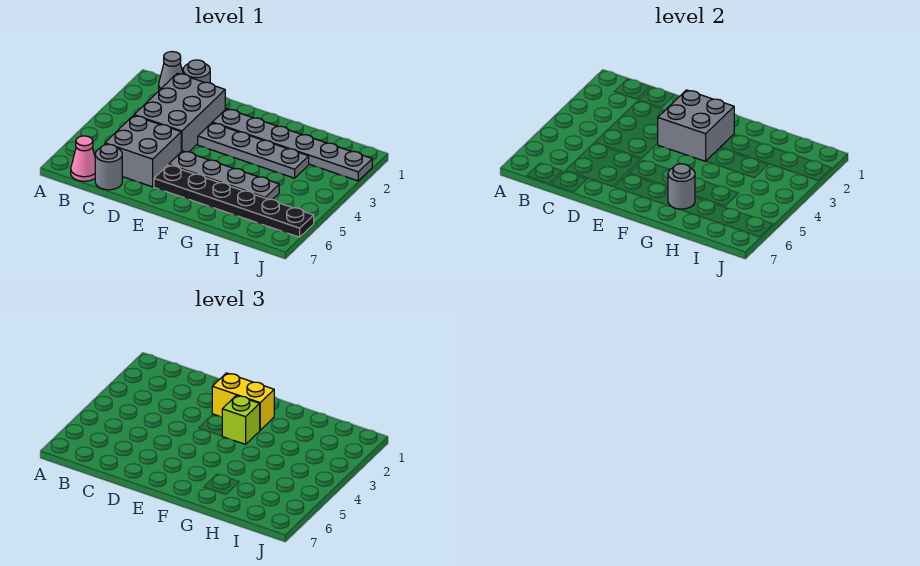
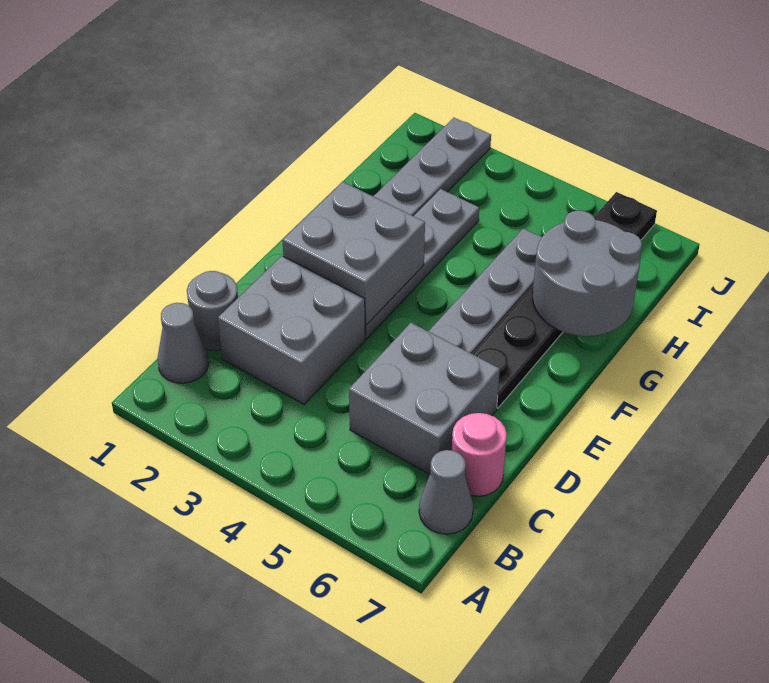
pink 1x1 cone [71,136,95,181] -> grey 1x1 cone [419,450,473,534]
grey 2x3 brick [134,73,225,152] -> grey 2x2 brick [218,256,365,404]
grey 1x1 round brick [95,144,122,190] -> pink 1x1 round brick [452,413,507,496]
yellow 1x2 brick [212,373,274,430] -> none
lime 1x1 brick [222,395,260,444] -> none
grey 1x1 round brick [668,164,695,209] -> grey 2x2 round brick [533,210,642,336]

